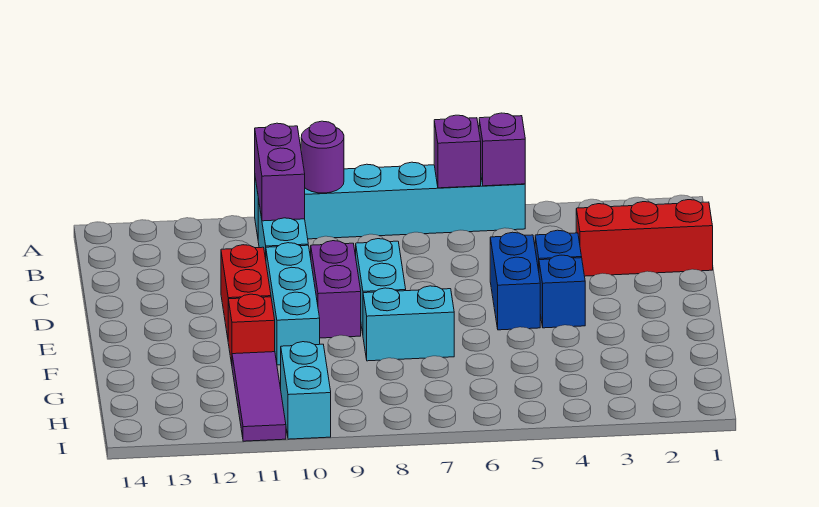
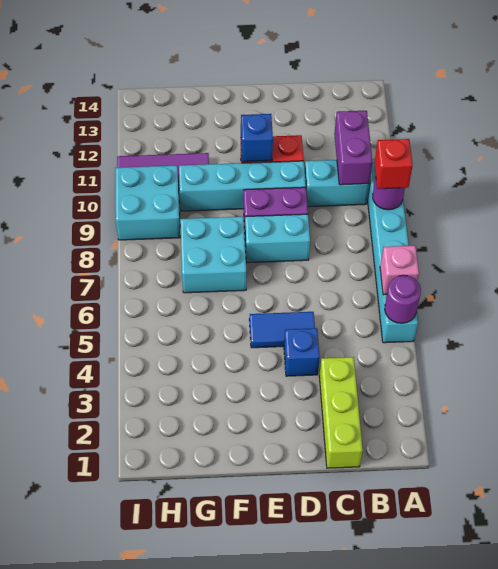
purple 1x1 brick [479,113,525,186] -> purple 1x1 round brick [385,275,421,323]
purple 1x1 brick [434,115,481,188] -> pink 1x1 brick [380,246,419,295]
purple 1x2 brick [255,123,305,221] -> purple 1x2 brick turned to [334,111,373,185]
red 1x3 brick [576,200,713,276] -> lime 1x3 brick [319,357,363,468]
blue 1x2 brick [490,232,540,330] -> blue 1x2 tile [249,312,315,348]
cyan 1x3 brick [266,243,320,365] -> cyan 1x4 brick [179,161,306,211]
blue 1x1 brick [539,255,585,328] -> blue 1x1 brick moved to [241,114,273,162]
cyan 1x2 brick [363,286,454,361] -> cyan 2x2 brick [180,217,246,293]
red 1x1 brick [228,294,275,364] -> red 1x1 brick moved to [374,139,413,189]
cyan 1x2 brick [281,342,331,439] -> cyan 2x2 brick [115,166,180,240]

